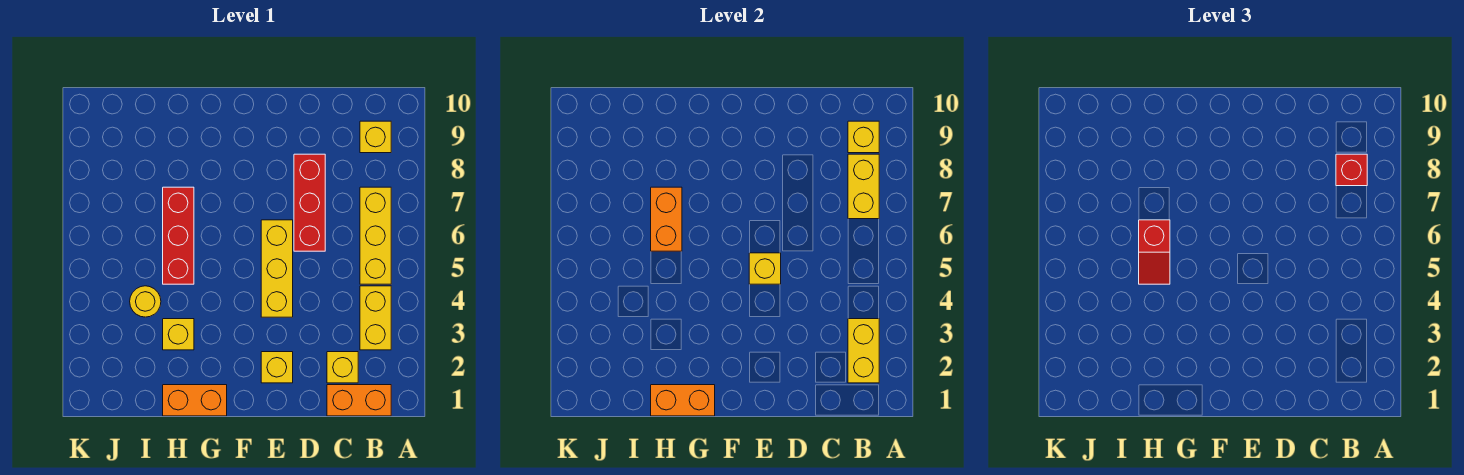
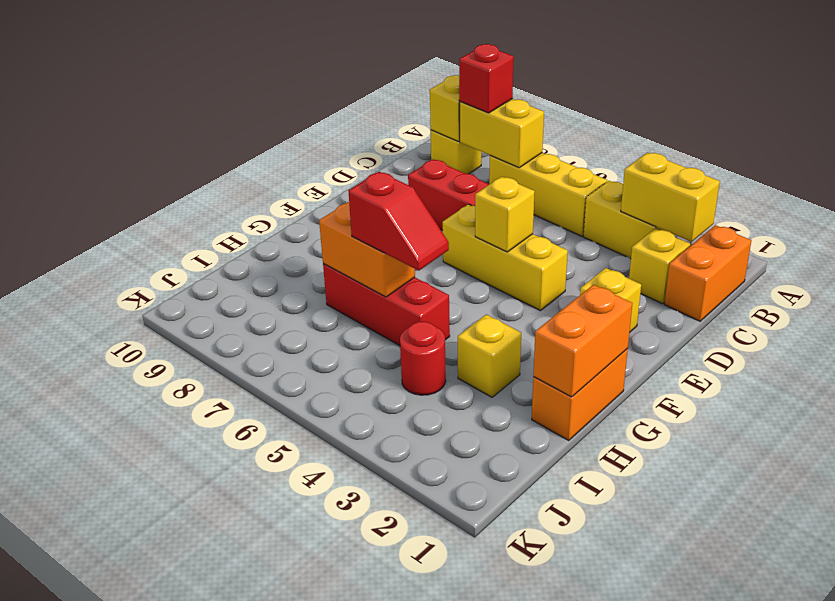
yellow 1x1 round brick [130,286,161,317] -> red 1x1 round brick [400,321,446,395]

